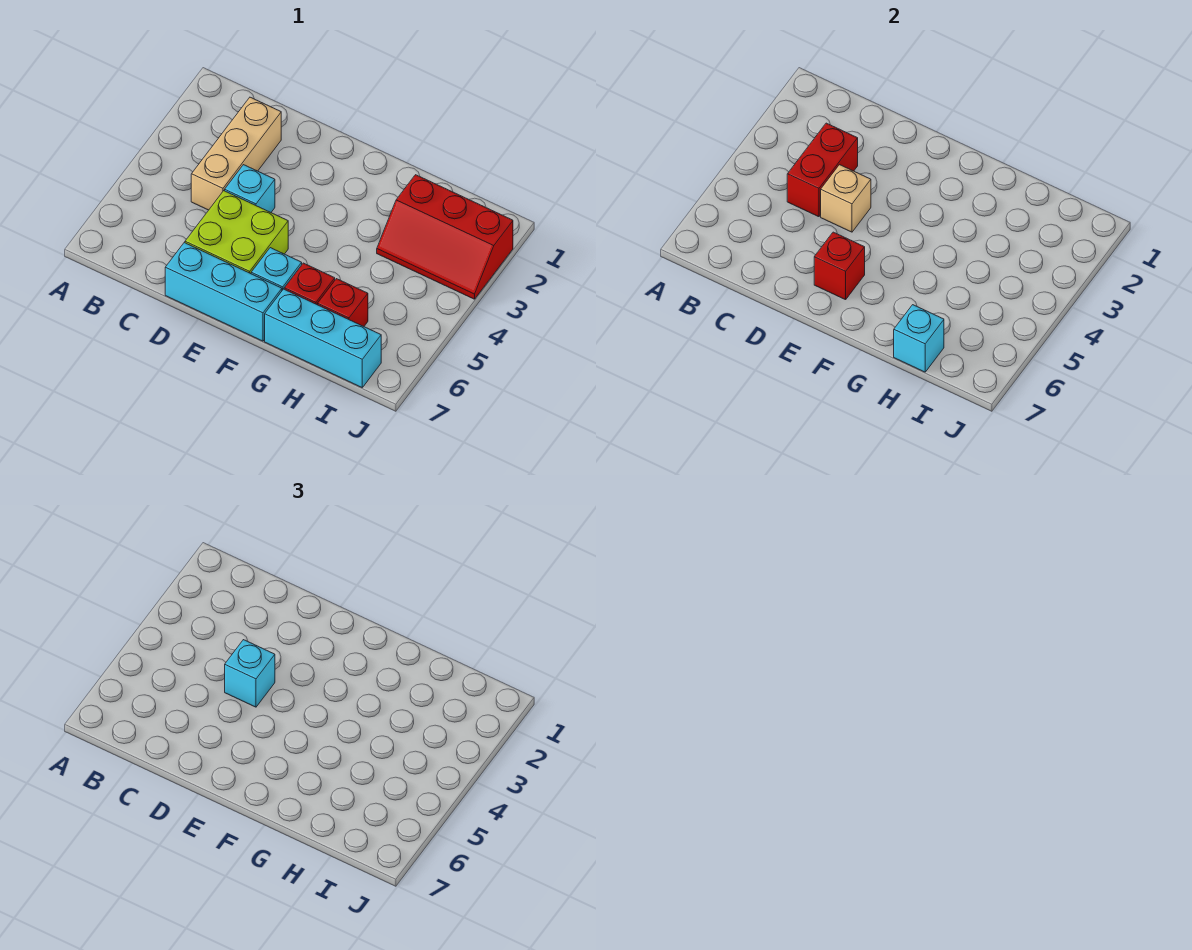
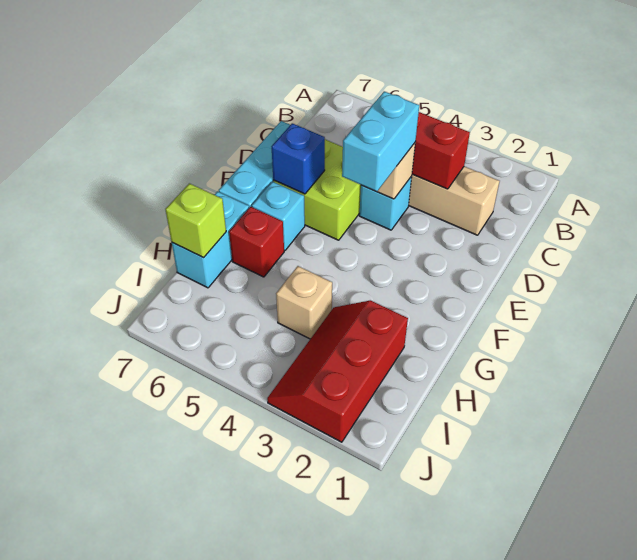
cyan 1x1 brick [225,640,275,707] -> cyan 1x2 brick [342,91,419,192]
red 1x1 brick [814,232,865,300] -> blue 1x1 brick [271,123,325,194]
cyan 1x3 brick [265,289,381,387] -> cyan 1x2 brick [172,191,249,288]
none -> tan 1x1 brick [276,266,332,339]
red 1x1 brick [318,279,368,326] -> none
cyan 1x1 brick [894,305,944,372] -> lime 1x1 brick [165,183,226,258]

